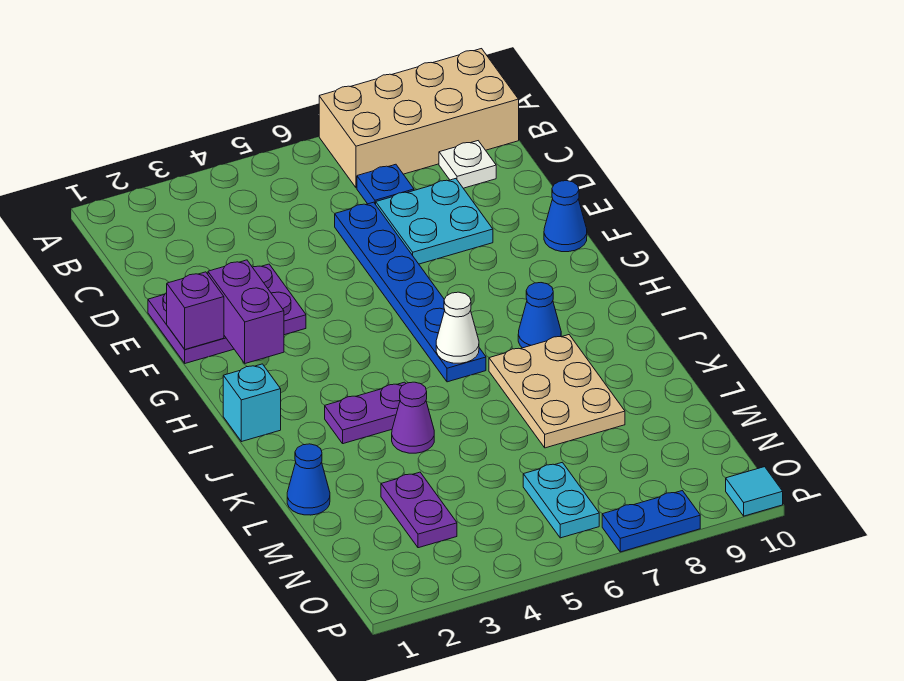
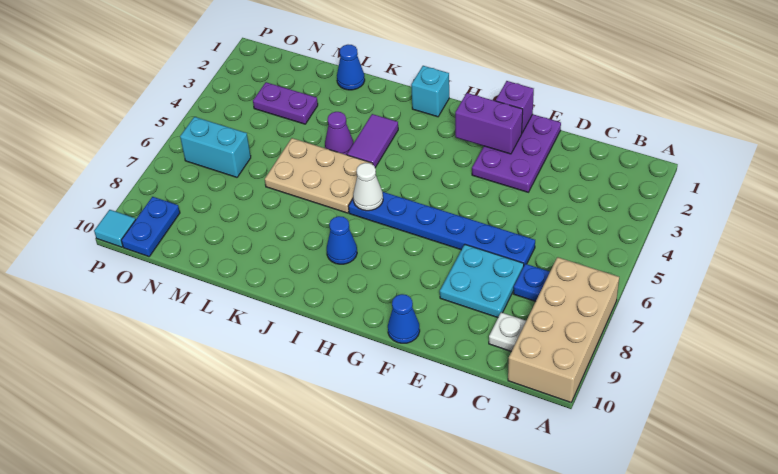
purple 1x2 plate [325,382,406,444] -> purple 1x2 tile [347,114,398,168]
tan 2x3 plate [489,335,625,448] -> tan 2x3 plate moved to [265,138,373,213]
cyan 1x2 plate [523,462,599,538] -> cyan 1x2 brick [180,117,251,177]
blue 1x2 plate [602,491,700,552] -> blue 1x2 plate moved to [121,197,180,257]

